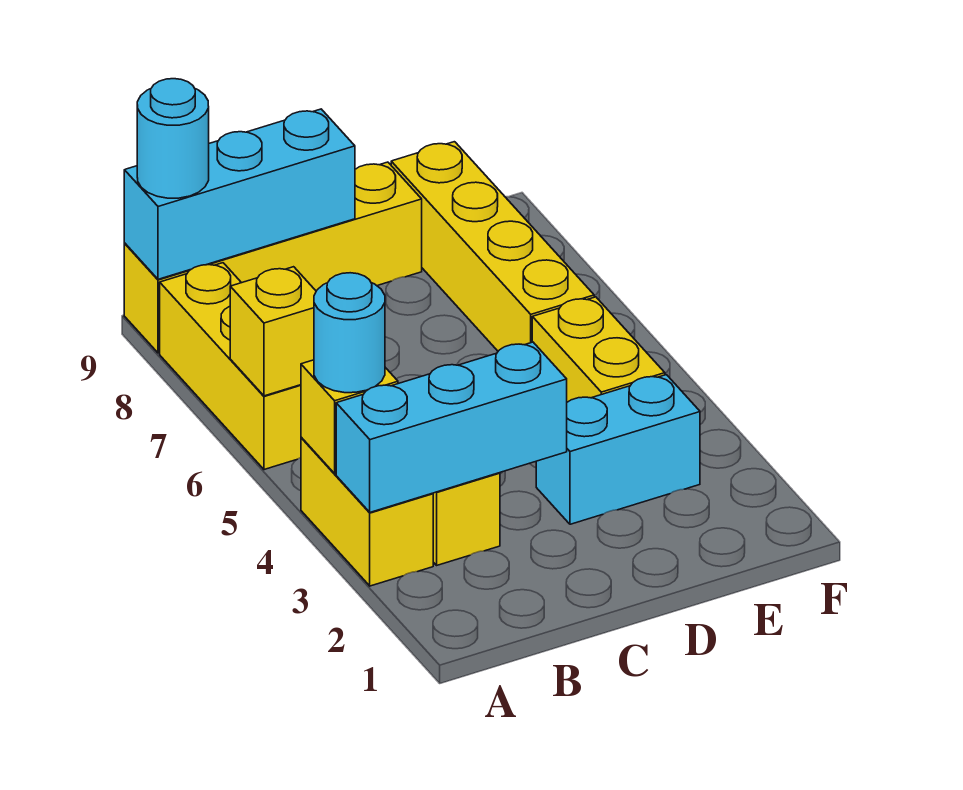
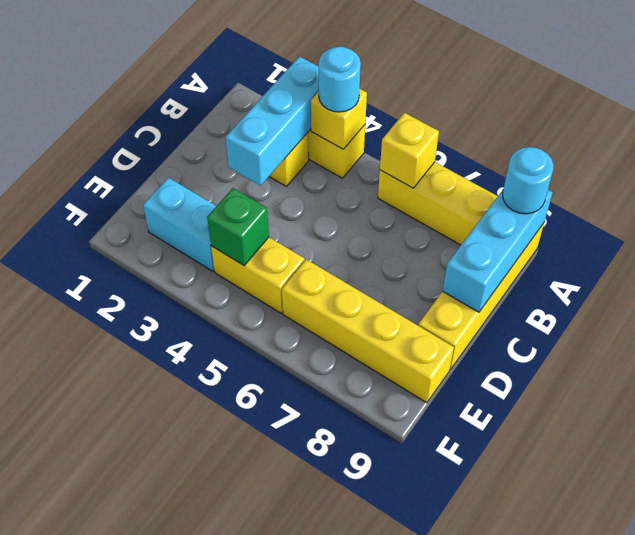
cyan 1x2 brick [536,375,700,524] -> cyan 1x2 brick turned to [143,178,216,271]
none -> green 1x1 brick [207,188,269,265]

